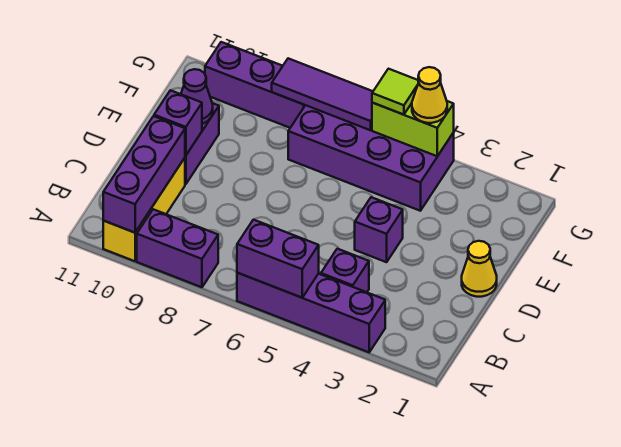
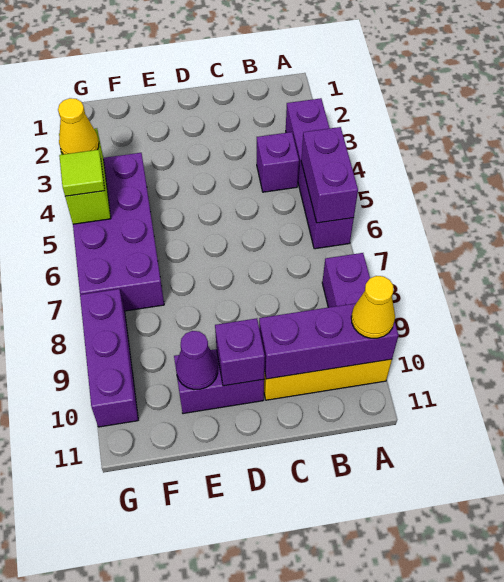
yellow 1x1 cone [462,241,497,297] -> yellow 1x1 cone moved to [351,276,395,338]
purple 1x1 brick [355,197,403,262] -> none
purple 1x3 tile [272,58,373,130] -> none

